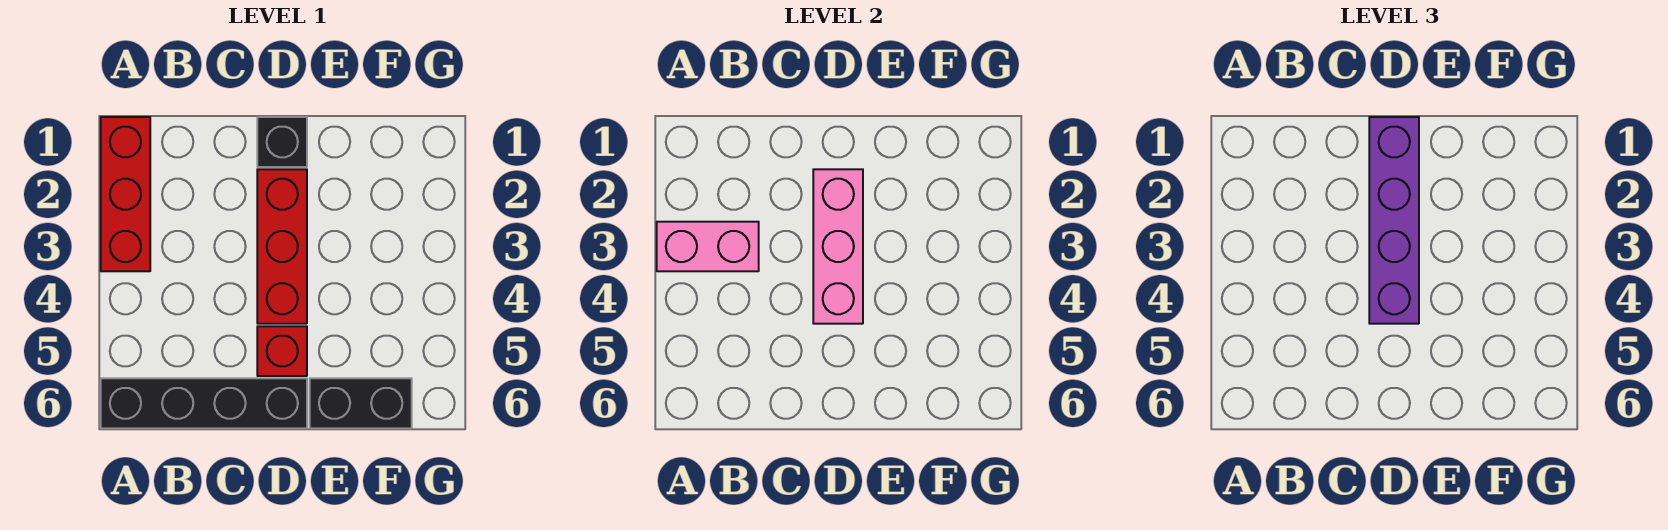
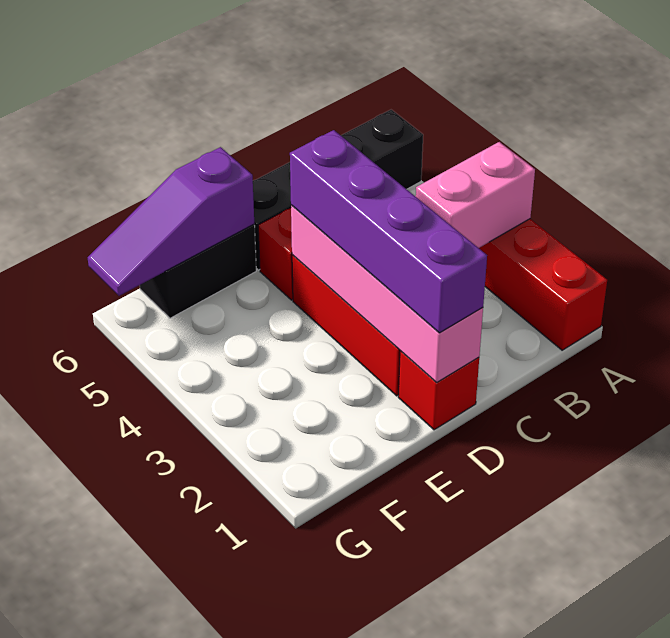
black 1x1 brick [257,117,307,167] -> red 1x1 brick [398,351,479,430]
pink 1x3 brick [813,169,863,324] -> pink 1x4 brick [291,205,483,382]
none -> purple 1x3 slope [88,147,254,296]

